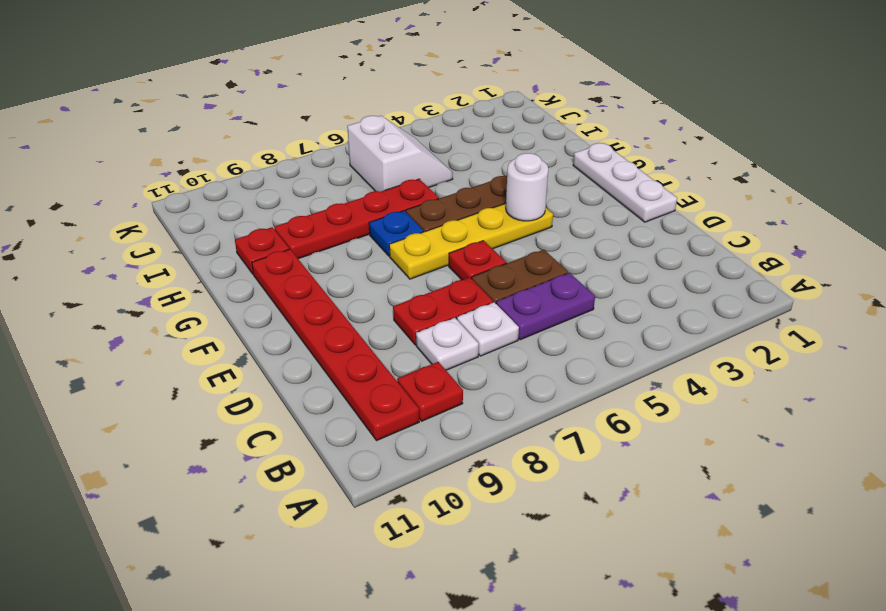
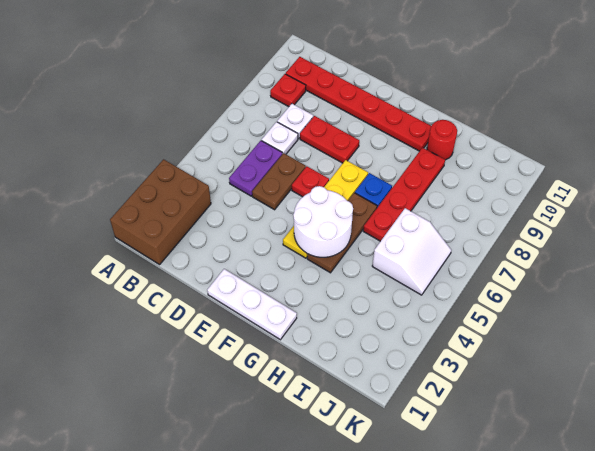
none -> brown 2x3 brick [110,159,211,265]
red 1x2 plate [393,278,493,345] -> red 1x2 plate turned to [300,116,359,163]
white 1x1 round brick [506,153,548,221] -> white 2x2 round brick [293,186,353,257]
red 1x1 plate [235,227,289,274] -> red 1x1 round brick [427,120,457,160]
white 2x2 slope [347,116,453,192] -> white 2x2 slope turned to [372,208,451,295]

